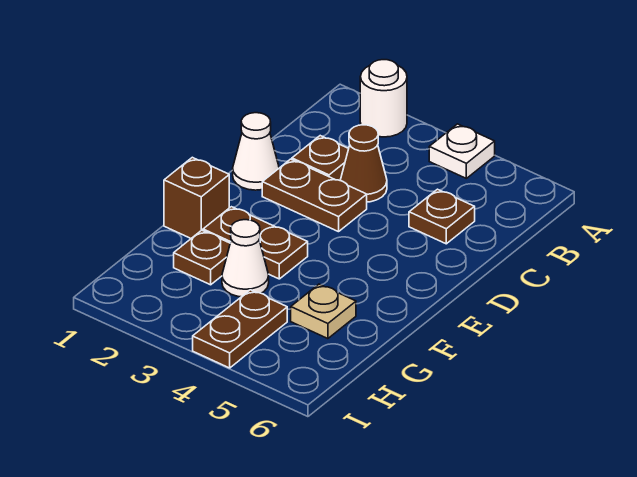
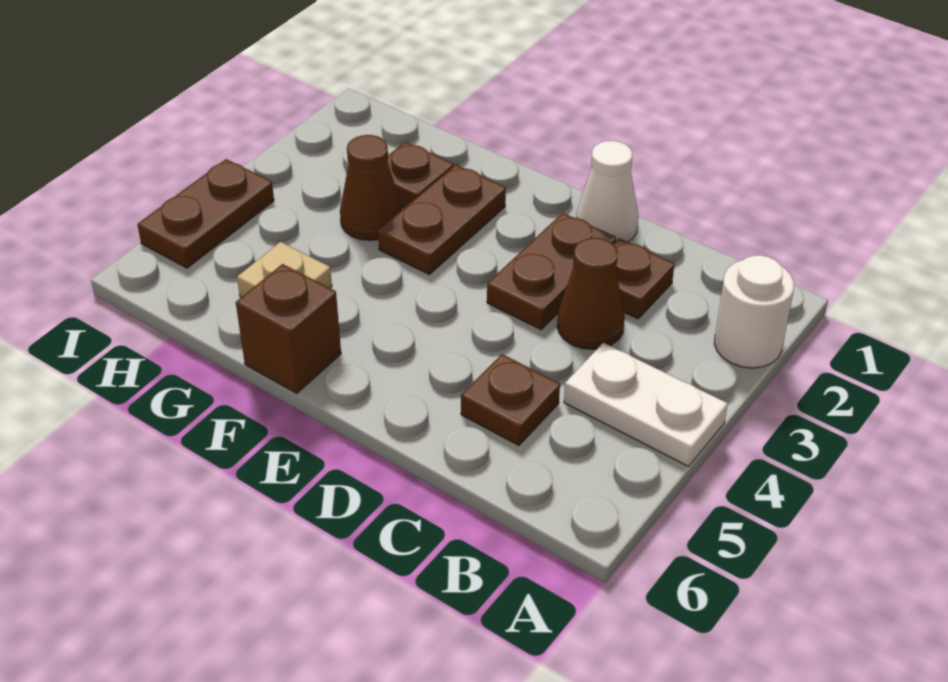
white 1x1 plate [429,124,495,178] -> white 1x2 plate [564,343,728,466]
brown 1x1 brick [164,157,229,238] -> brown 1x1 brick moved to [236,264,341,393]
white 1x1 cone [222,220,269,297] -> brown 1x1 cone [340,135,402,240]
brown 1x2 plate [193,290,287,368] -> brown 1x2 plate turned to [137,159,274,268]

